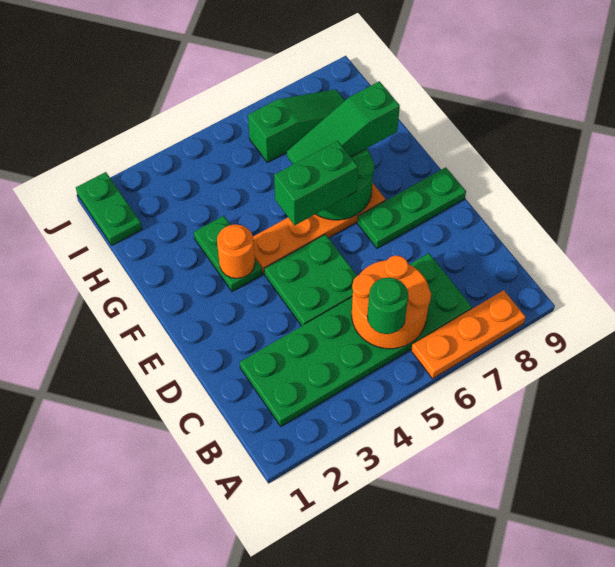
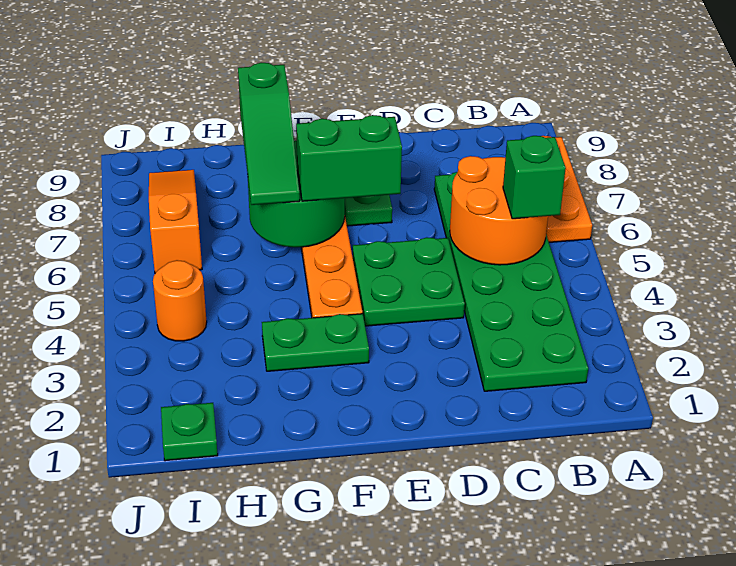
green 1x1 round brick [367,278,408,334] -> green 1x1 brick [503,136,566,219]
orange 1x1 round brick [217,224,255,278] -> orange 1x1 round brick moved to [153,260,207,341]
green 1x2 brick [274,141,358,225] -> green 1x2 brick turned to [296,115,402,201]
green 1x2 plate [76,172,142,245] -> green 1x1 plate [161,403,218,461]
green 1x3 slope [248,90,345,163] -> orange 1x3 slope [149,170,202,273]

